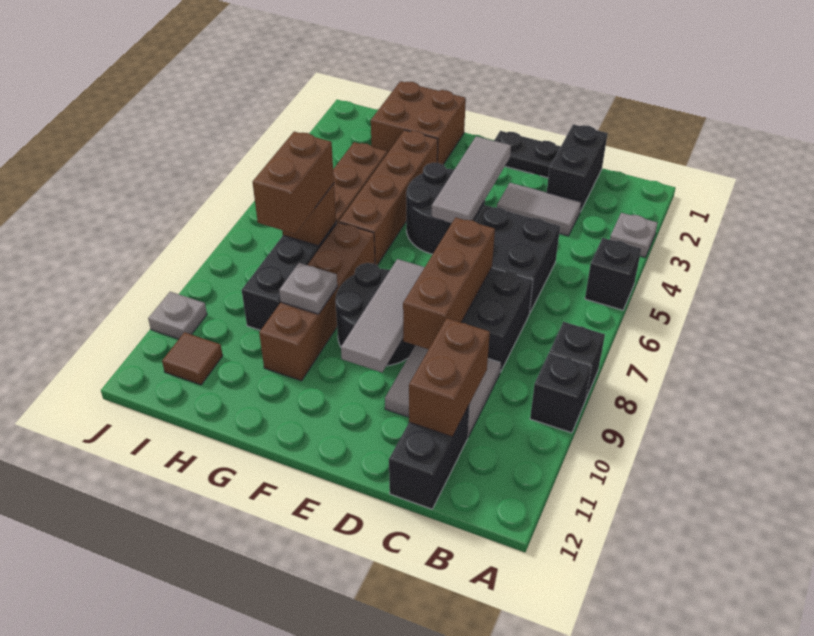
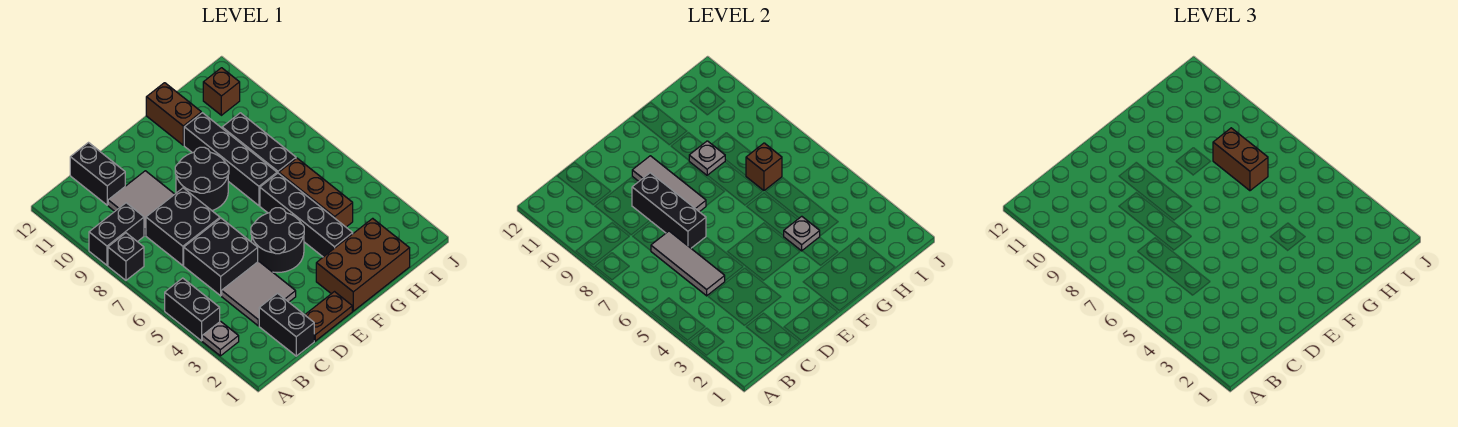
black 1x1 brick [585,238,641,310] -> black 1x2 brick [165,278,220,341]
black 1x1 brick [530,353,591,433] -> black 1x2 brick [89,203,144,265]
grey 1x2 tile [497,183,581,236] -> grey 2x2 tile [222,261,296,326]
brown 1x2 brick [409,318,490,437] -> brown 1x2 brick moved to [146,83,201,145]
black 1x2 plate [494,131,561,178] -> brown 1x2 plate [305,292,352,341]
brown 1x3 brick [403,217,495,349] -> black 1x3 brick [632,173,706,248]
grey 1x3 tile [432,136,511,223] -> grey 1x3 tile moved to [651,231,725,296]
brown 2x2 brick [371,81,466,165] -> brown 2x3 brick [316,218,410,311]
brown 1x4 brick [339,130,438,265] -> black 1x4 brick [260,173,353,257]
brown 1x4 brick [259,222,375,381] -> black 1x4 brick [184,113,277,206]
brown 1x1 tile [162,332,223,385] -> brown 1x1 brick [203,68,240,115]
grey 1x1 plate [148,292,207,339] -> grey 1x1 plate moved to [784,216,820,251]

